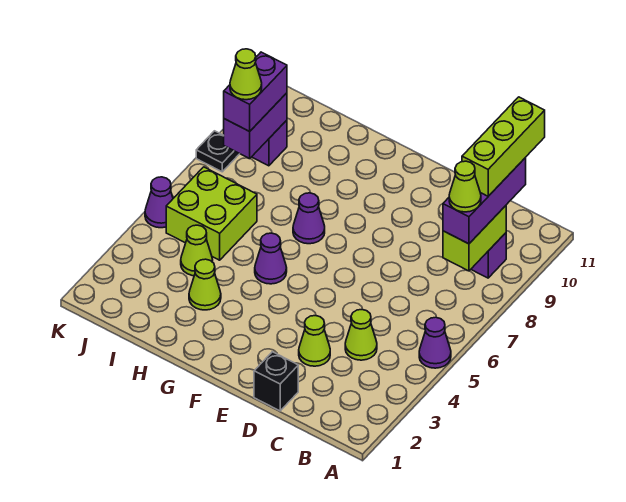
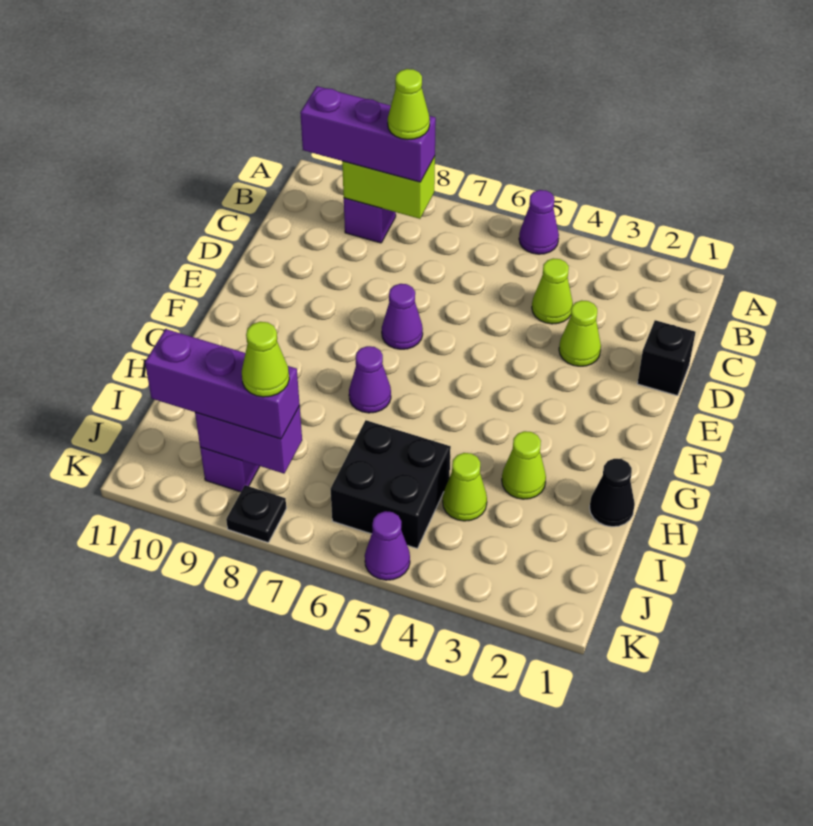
lime 1x3 brick [462,97,545,196] -> none
purple 1x1 cone [255,233,287,284] -> purple 1x1 cone moved to [382,284,423,349]
none -> black 1x1 cone [590,459,635,527]
lime 2x2 brick [166,167,257,260] -> black 2x2 brick [331,420,451,548]
purple 1x2 brick [224,52,287,131] -> purple 1x3 brick [145,329,300,439]

